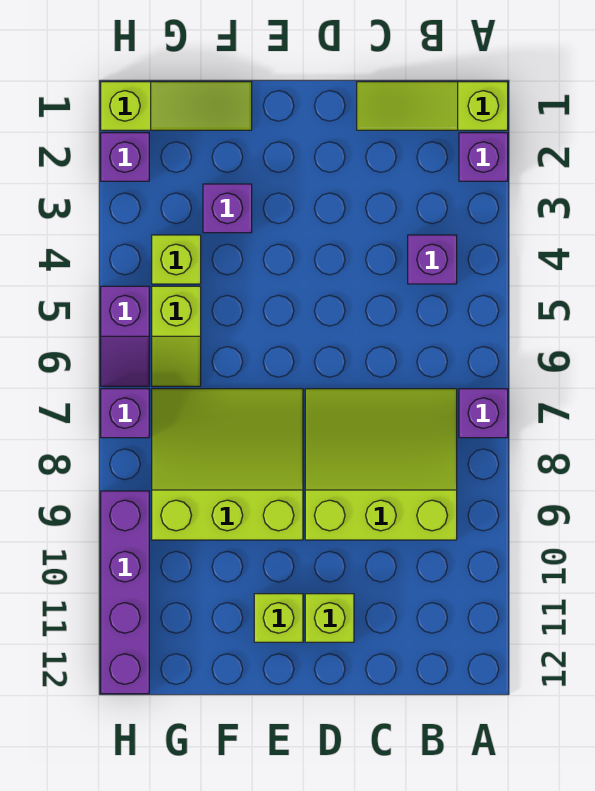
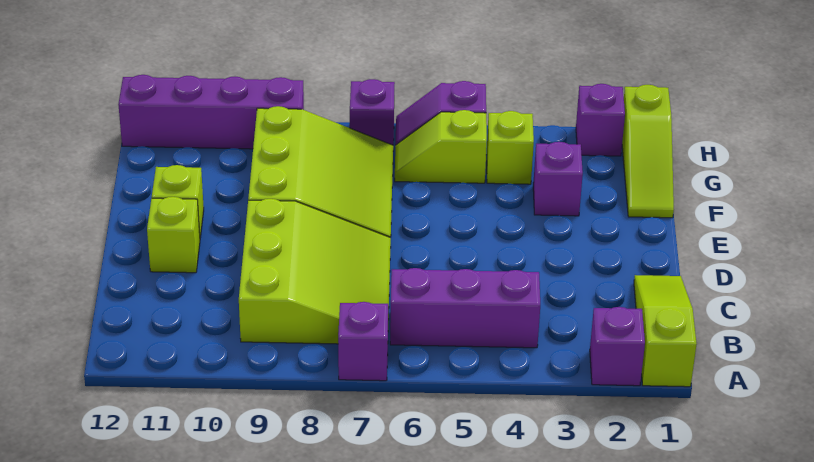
purple 1x1 brick [408,235,457,284] -> purple 1x3 brick [390,268,540,348]

